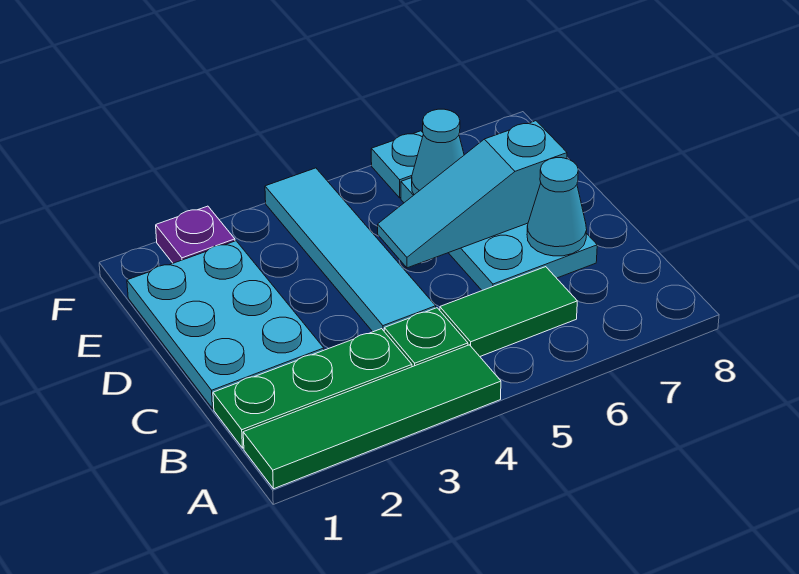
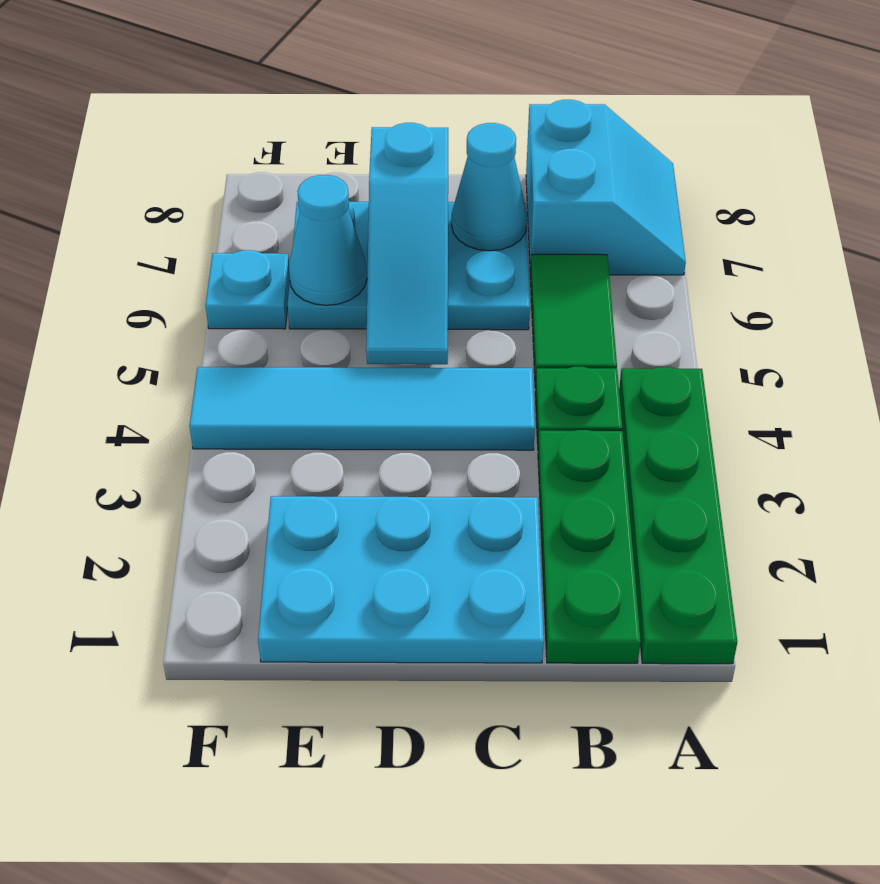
green 1x4 tile [243,345,501,489] -> green 1x4 plate [619,367,737,664]
none -> cyan 2x2 slope [526,100,686,275]
purple 1x1 plate [156,206,235,263] -> none

